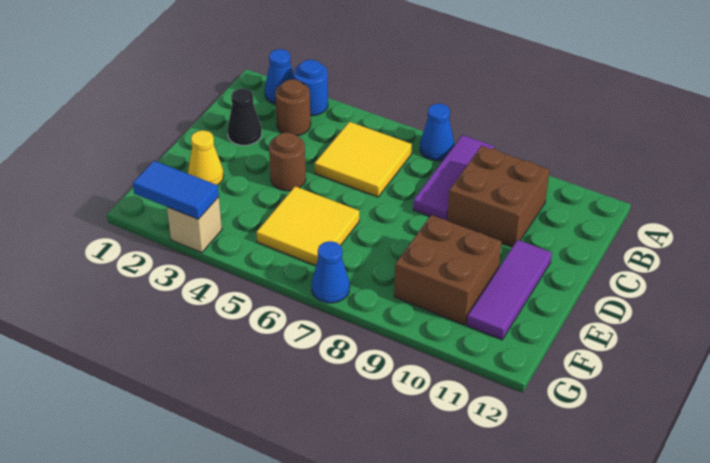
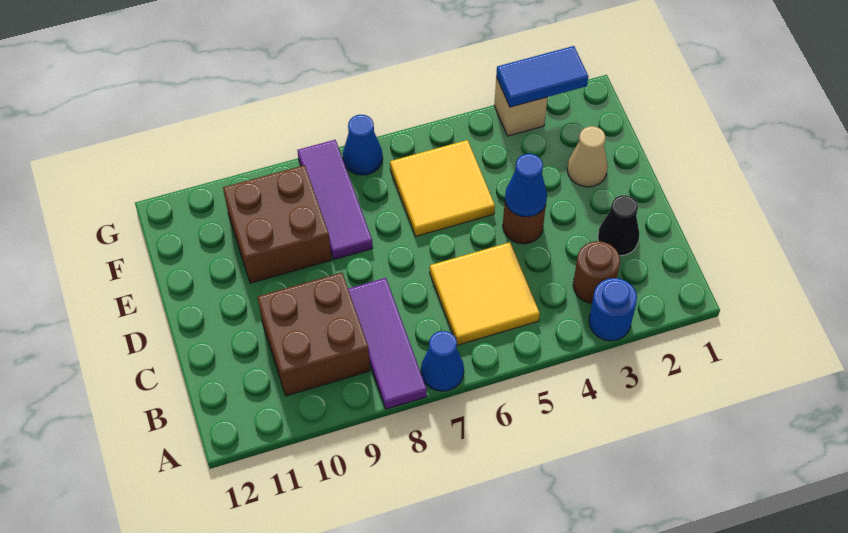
blue 1x1 cone [265,49,294,104] -> blue 1x1 cone moved to [505,154,547,217]
purple 1x3 tile [467,240,552,340] -> purple 1x3 tile moved to [297,140,373,259]
yellow 1x1 cone [188,130,224,185] -> tan 1x1 cone [567,126,608,187]

